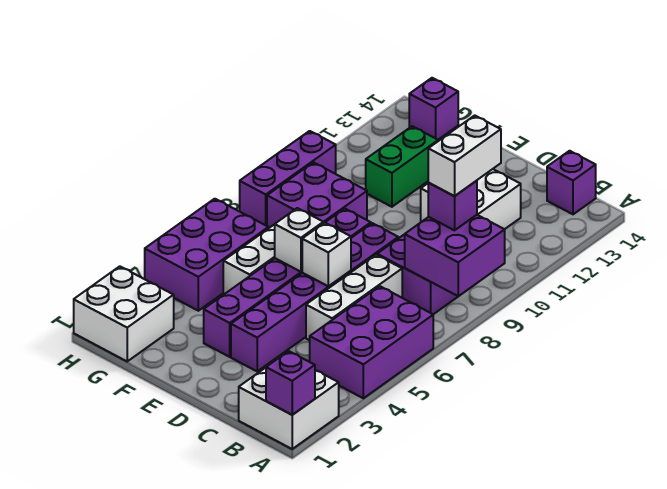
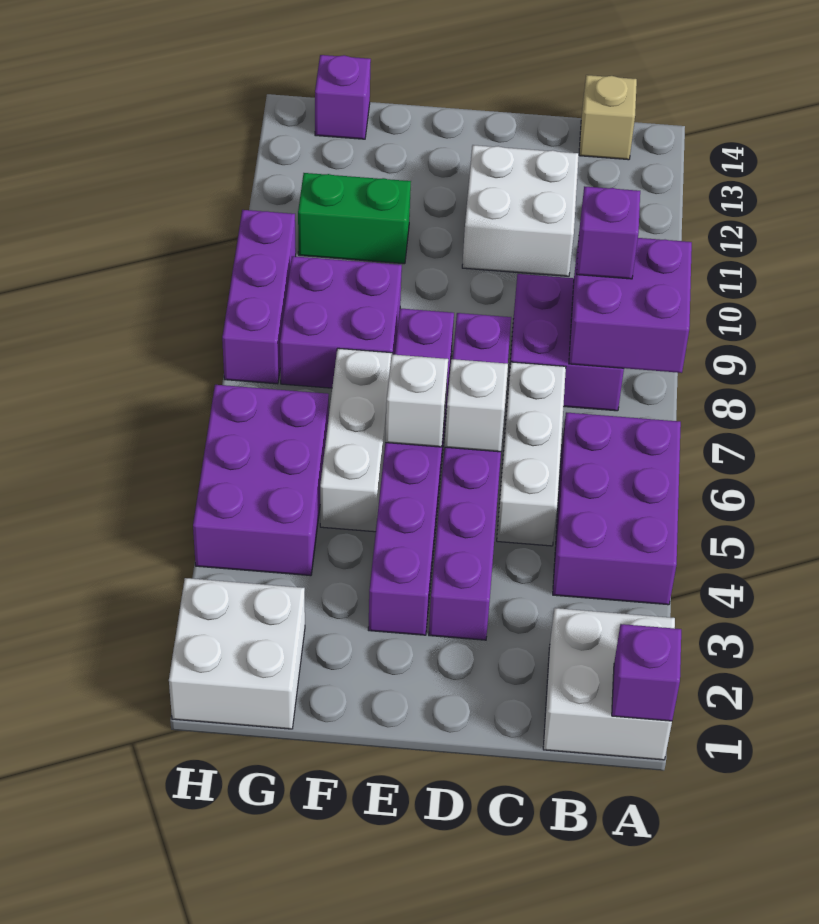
white 1x2 brick [428,115,501,196] -> none
purple 1x1 brick [547,151,596,214] -> tan 1x1 brick [579,75,637,160]
green 1x2 brick [366,126,438,207] -> green 1x2 brick turned to [298,173,411,264]

